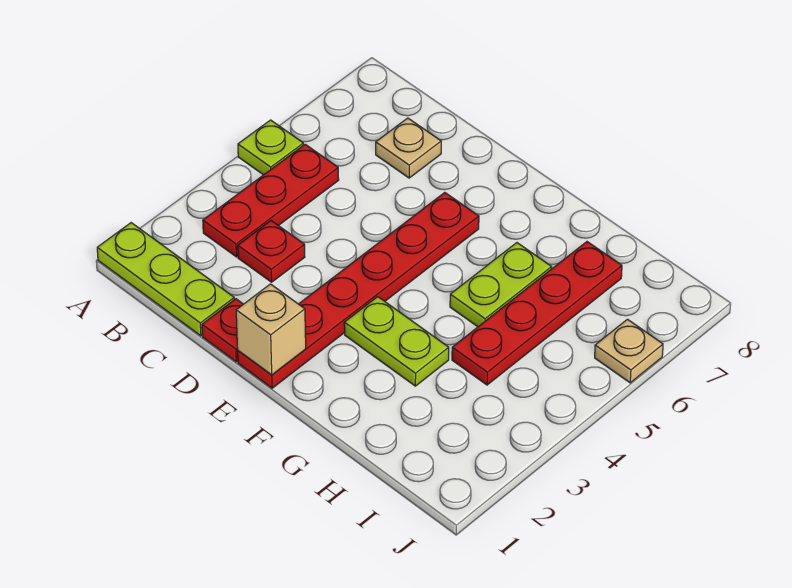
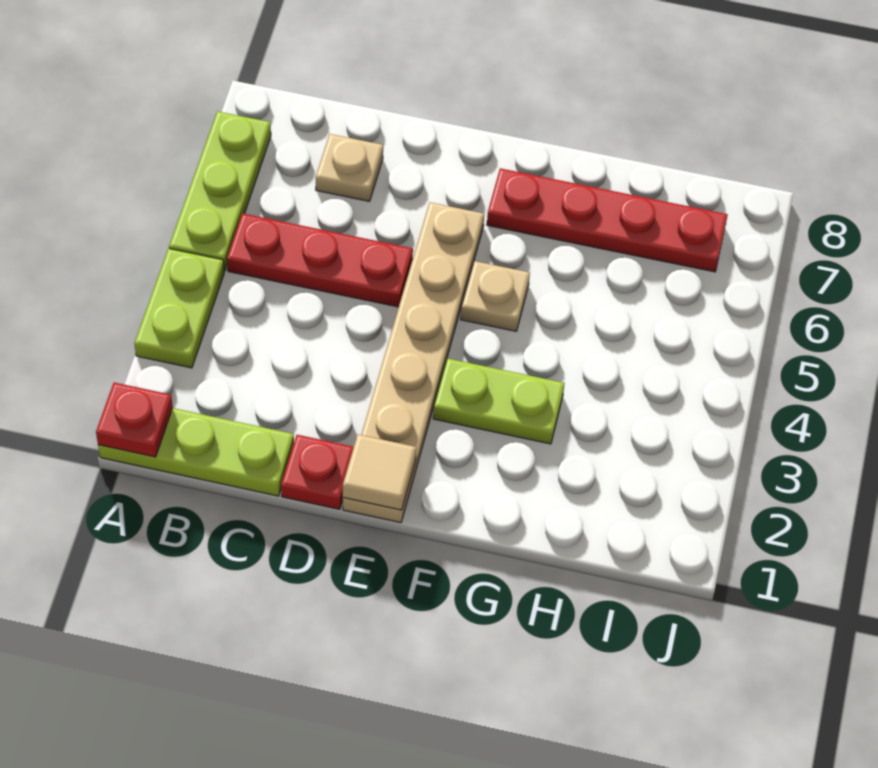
lime 1x1 plate [238,120,304,175] -> lime 1x3 plate [169,111,271,271]
red 1x3 plate [203,144,339,257] -> red 1x3 plate turned to [227,213,413,307]
red 1x1 plate [238,221,305,282] -> red 1x1 plate moved to [96,383,173,457]
red 1x6 plate [238,193,479,388] -> tan 1x6 plate [343,203,484,523]
tan 1x1 brick [236,284,306,375] -> tan 1x1 tile [343,435,416,510]
lime 1x2 plate [450,243,552,327] -> lime 1x2 plate moved to [134,248,224,368]
red 1x4 plate [452,242,622,385] -> red 1x4 plate turned to [487,168,728,272]
tan 1x1 plate [595,319,663,383] -> tan 1x1 plate moved to [461,261,530,331]

